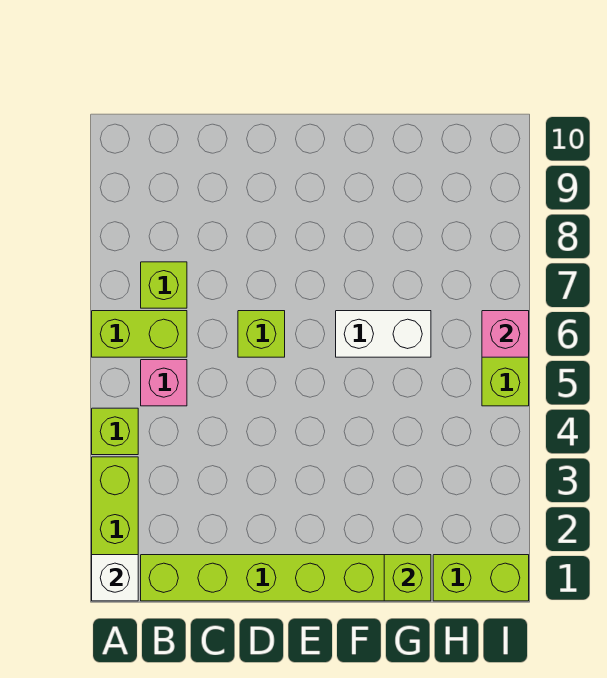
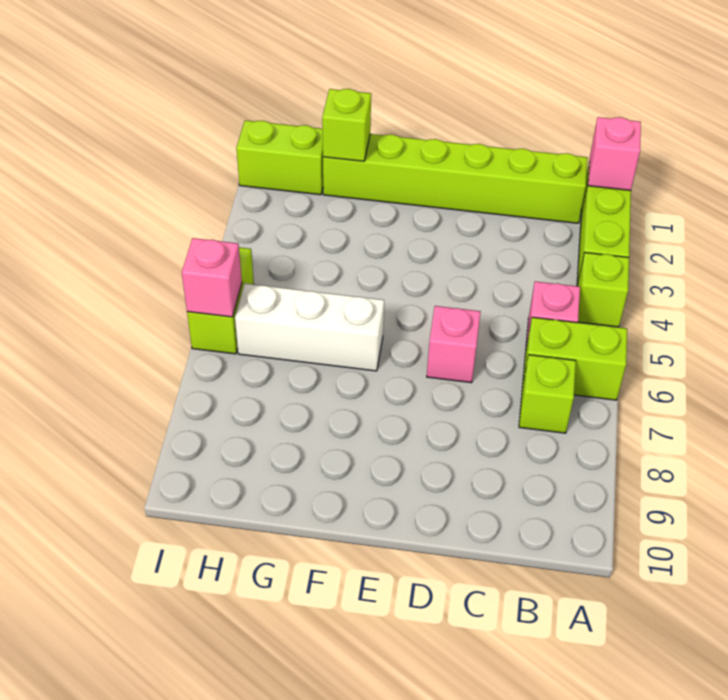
white 1x1 brick [92,555,138,601] -> pink 1x1 brick [588,117,641,190]
lime 1x1 brick [238,311,285,357] -> pink 1x1 brick [427,306,481,383]
white 1x2 brick [336,311,431,357] -> white 1x3 brick [235,284,384,371]

